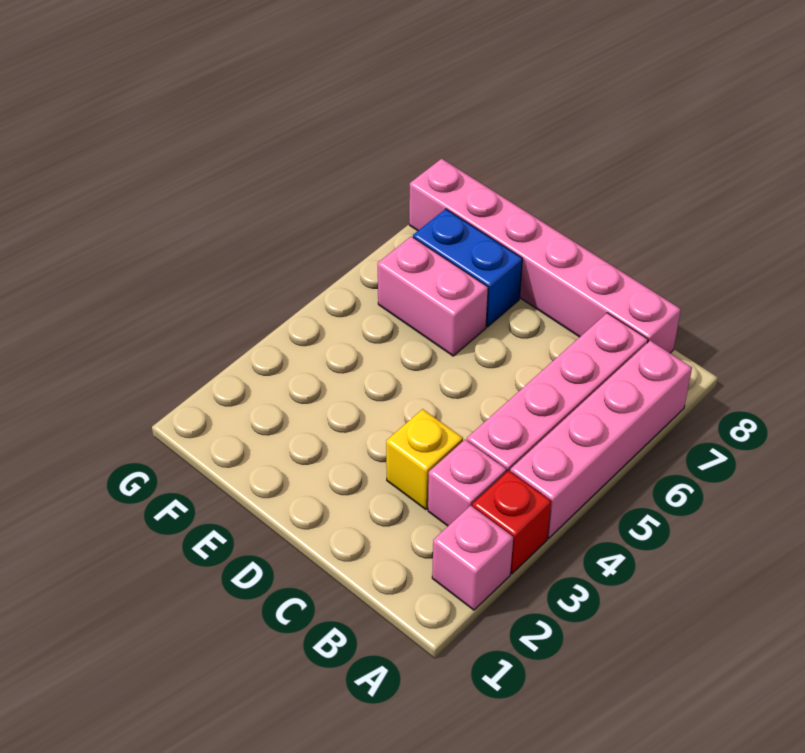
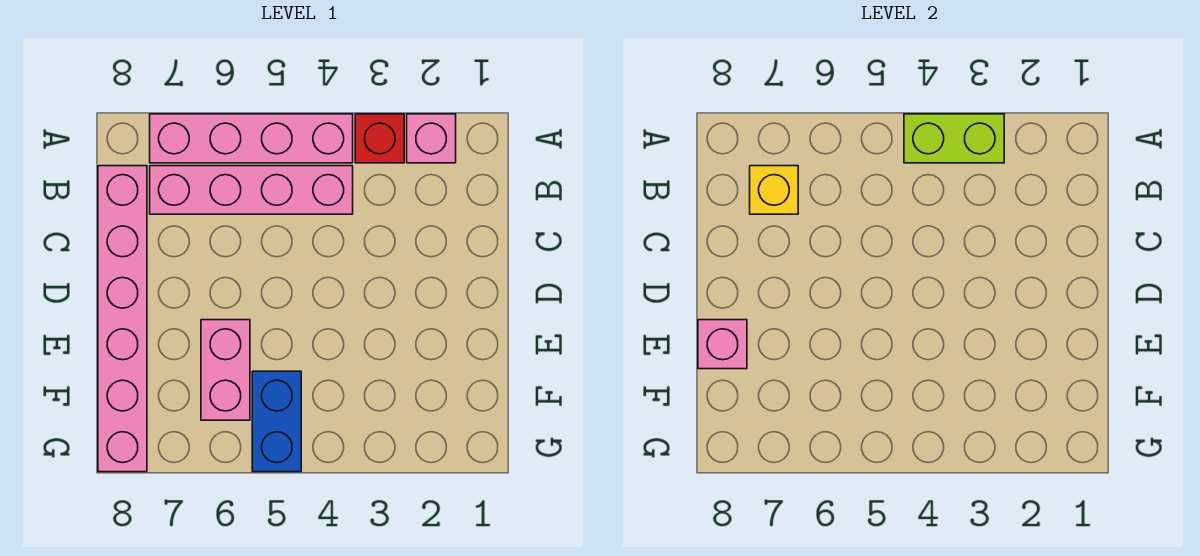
none -> lime 1x2 brick [904,114,1004,163]
pink 1x1 brick [428,440,507,526] -> pink 1x1 brick moved to [698,320,747,369]
yellow 1x1 brick [386,409,463,510] -> yellow 1x1 brick moved to [750,166,798,214]
blue 1x2 brick [413,209,522,327] -> blue 1x2 brick moved to [252,371,301,472]

